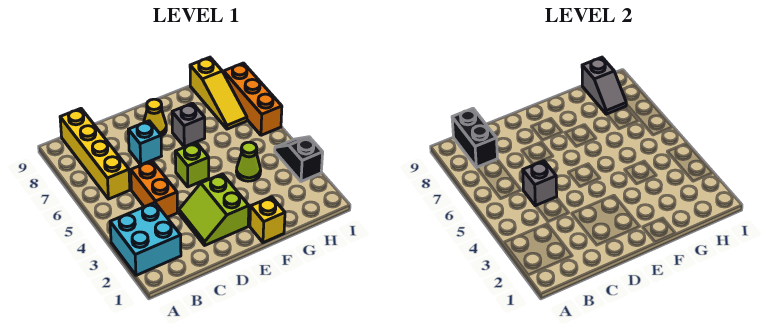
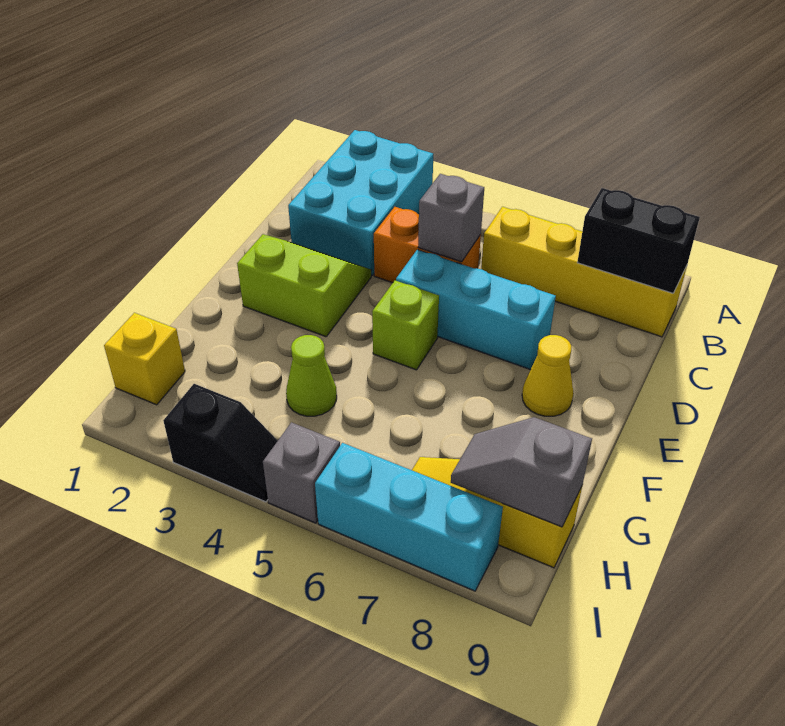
cyan 2x2 brick [110,203,181,275] -> cyan 2x3 brick [288,130,433,275]
cyan 1x1 brick [128,121,161,165] -> cyan 1x3 brick [396,250,556,370]
yellow 1x1 brick [250,197,285,243] -> yellow 1x1 brick moved to [104,313,185,405]
grey 1x1 brick [172,103,205,147] -> grey 1x1 brick moved to [263,422,340,523]
orange 1x3 brick [223,63,282,135] -> cyan 1x3 brick [315,443,503,591]

